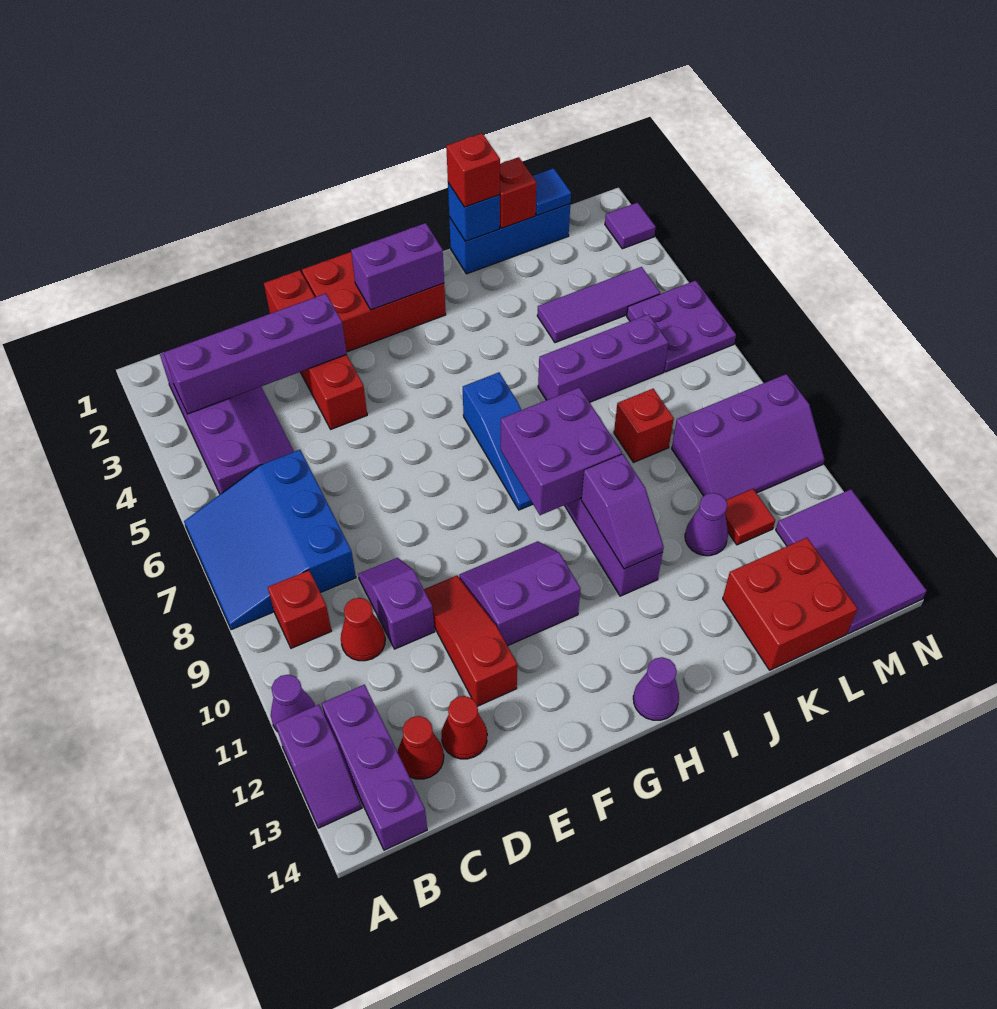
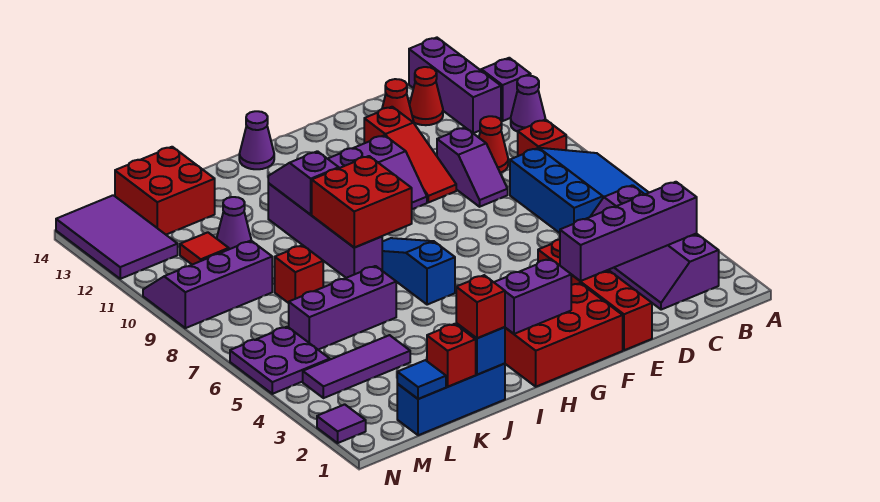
purple 2x2 brick [501,387,622,515] -> red 2x2 brick [312,156,412,248]

